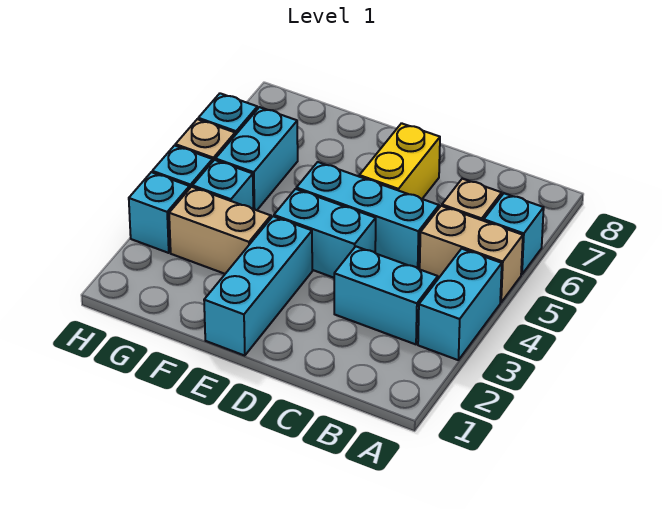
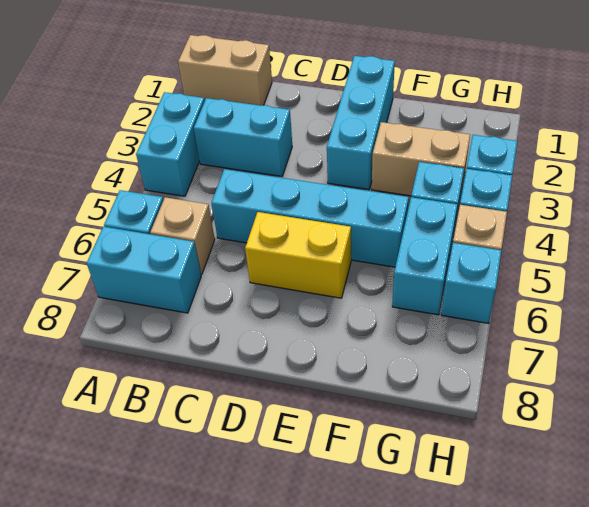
tan 1x2 brick [420,206,523,303] -> tan 1x2 brick moved to [178,35,272,106]
cyan 1x3 brick [296,162,439,269] -> cyan 1x4 brick [211,169,409,267]
cyan 1x2 brick [274,189,376,278] -> cyan 1x2 brick moved to [87,227,201,313]
yellow 1x2 brick [359,123,440,199] -> yellow 1x2 brick turned to [245,212,351,298]

